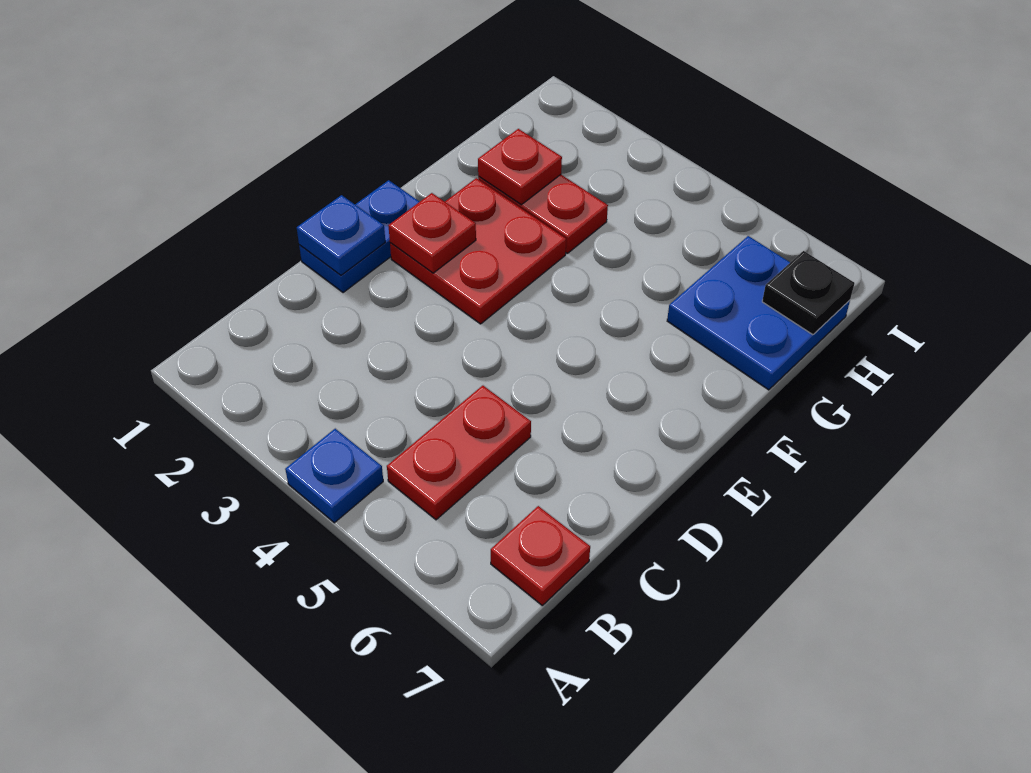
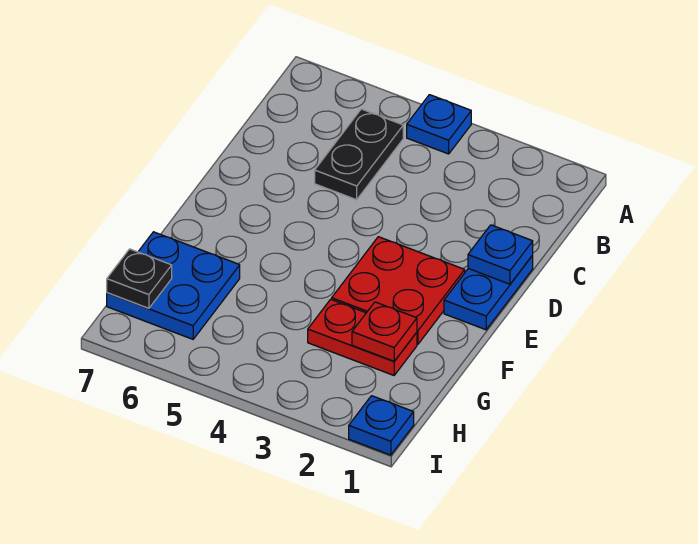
red 1x2 plate [387,386,531,520] -> black 1x2 plate [315,109,403,200]
red 1x1 plate [491,506,590,605] -> none
red 1x1 plate [388,193,476,273] -> none
none -> blue 1x1 plate [349,396,414,455]

